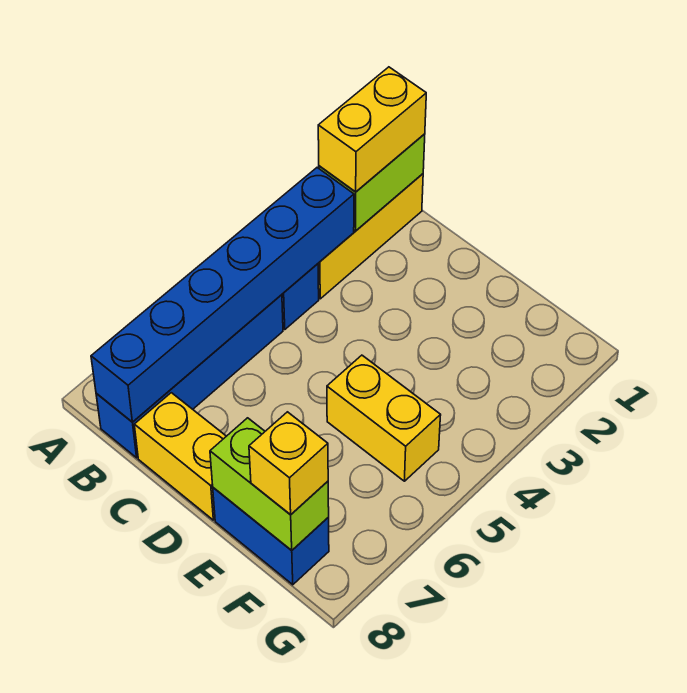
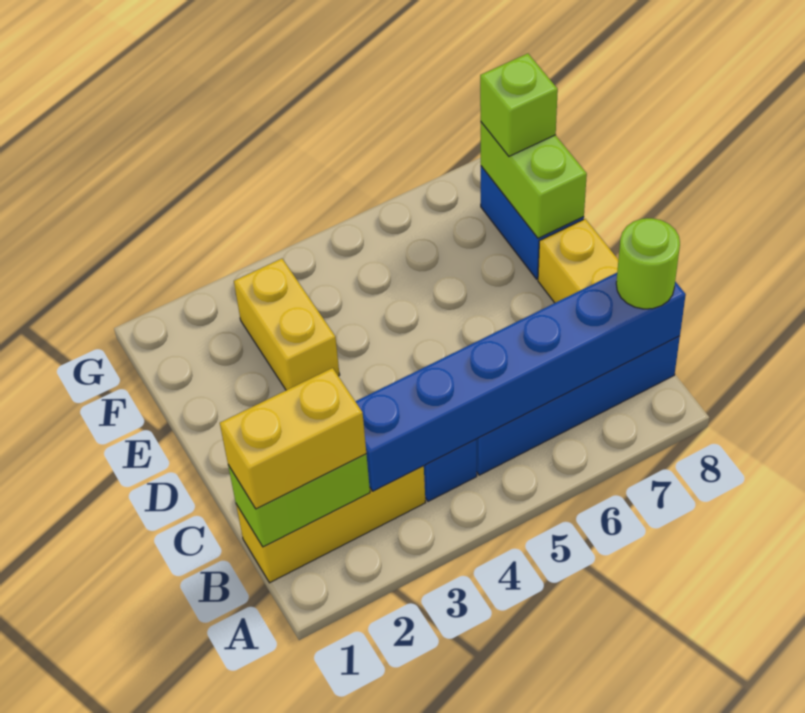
none -> lime 1x1 round brick [616,218,680,309]
yellow 1x2 brick [327,355,441,481] -> yellow 1x2 brick moved to [234,259,340,390]
yellow 1x1 brick [249,412,328,514] -> lime 1x1 brick [480,54,558,156]

